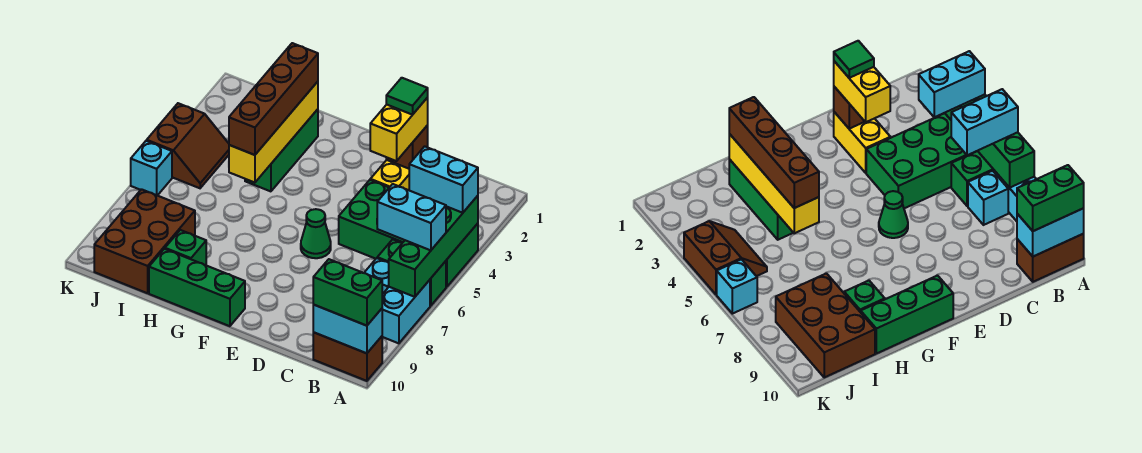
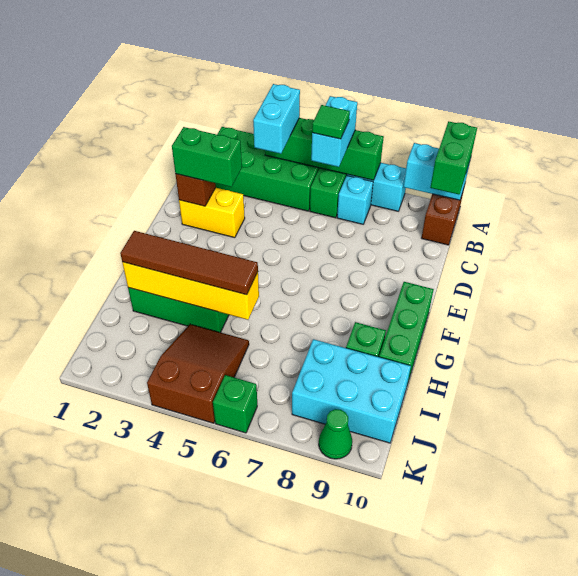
green 2x4 brick [339,180,478,287] -> green 2x4 brick turned to [215,127,319,211]
cyan 1x2 brick [313,305,382,353] -> cyan 1x2 brick turned to [404,143,470,200]
yellow 1x2 brick [370,98,428,161] -> green 1x2 brick [172,127,242,187]
green 1x1 tile [386,78,428,115] -> green 1x1 tile moved to [312,105,350,139]
green 1x1 cone [301,209,331,258] -> green 1x1 cone moved to [319,409,352,459]
brown 1x4 brick [229,43,318,155] -> brown 1x4 tile [120,231,258,295]
brown 2x3 brick [94,189,195,293] -> cyan 2x3 brick [292,339,411,443]
brown 2x2 slope [147,103,229,188] -> brown 2x3 slope [147,324,249,423]
cyan 1x1 brick [131,141,172,196] -> green 1x1 brick [213,375,257,433]

